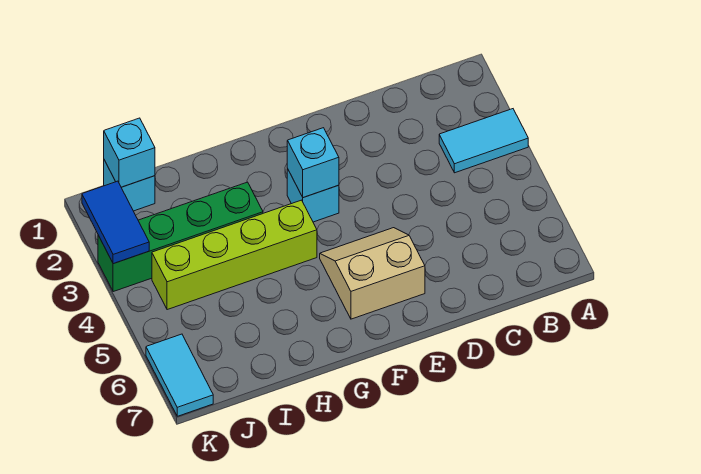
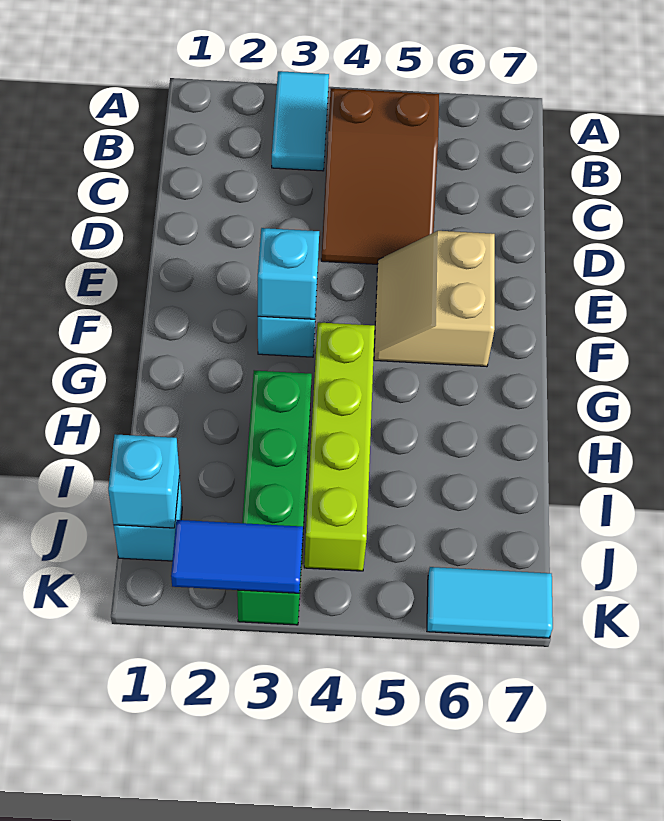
none -> brown 2x3 slope [321,88,439,264]

